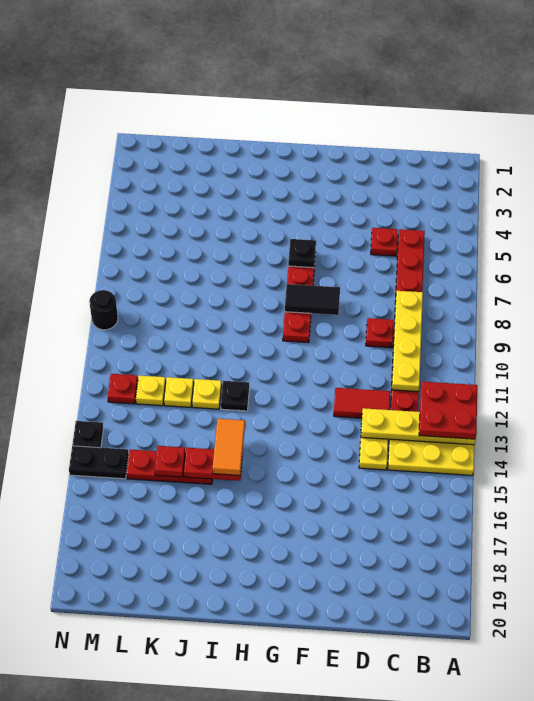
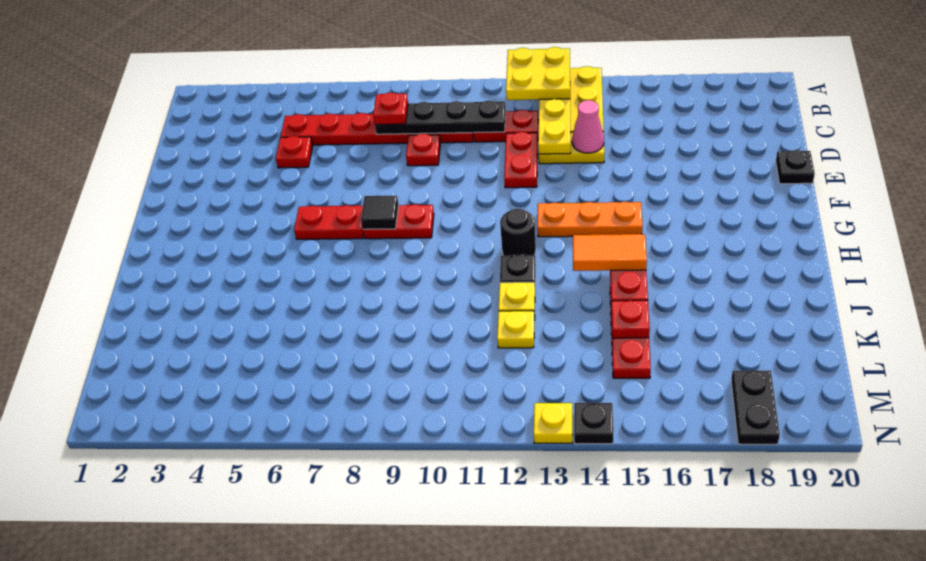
red 2x2 plate [419,382,477,439] -> yellow 2x2 plate [506,47,570,100]
yellow 1x4 plate [392,291,423,392] -> black 1x4 plate [375,100,506,134]
red 1x2 tile [334,388,390,418] -> red 1x2 plate [504,132,538,188]
none -> pink 1x1 cone [572,100,604,153]
black 1x2 tile [285,284,340,315] -> black 1x1 tile [361,196,398,229]
black 1x1 plate [288,239,316,268] -> black 1x1 plate moved to [776,150,815,184]
none -> orange 1x3 plate [537,202,643,237]
yellow 1x1 plate [136,375,166,406] -> yellow 1x1 plate moved to [534,403,573,443]
red 1x1 plate [108,374,138,404] -> red 1x1 plate moved to [373,92,408,125]
black 1x2 plate [69,446,129,479] -> black 1x2 plate moved to [731,371,780,444]
black 1x1 round brick [89,290,118,330] -> black 1x1 round brick moved to [500,209,536,255]

